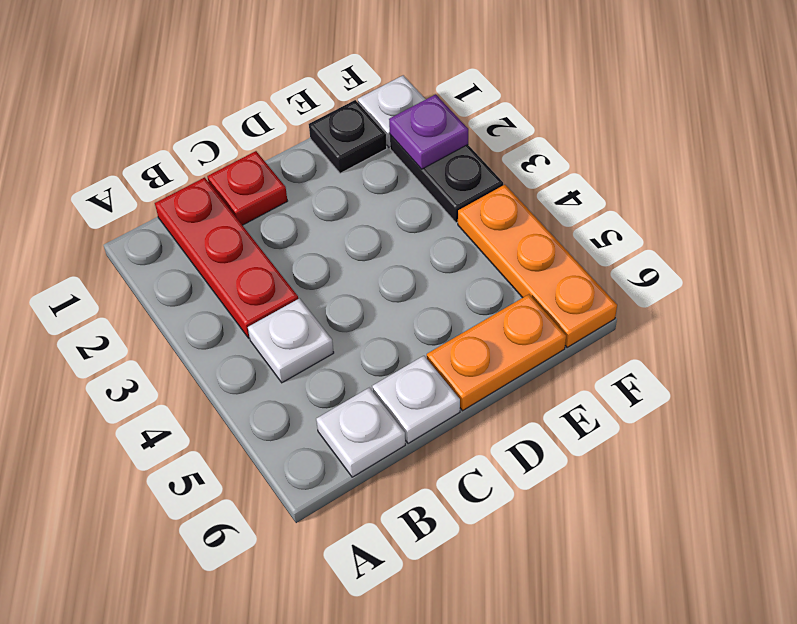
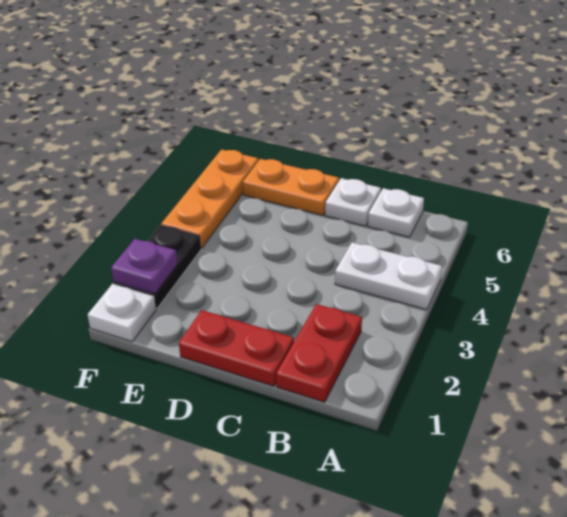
red 1x3 plate [155,177,298,338] -> red 1x2 plate [276,304,362,402]
white 1x1 plate [248,298,334,383] -> white 1x2 plate [335,242,442,310]
red 1x1 plate [207,151,287,225] -> red 1x2 plate [179,310,294,386]
black 1x1 plate [309,100,387,173] -> none

